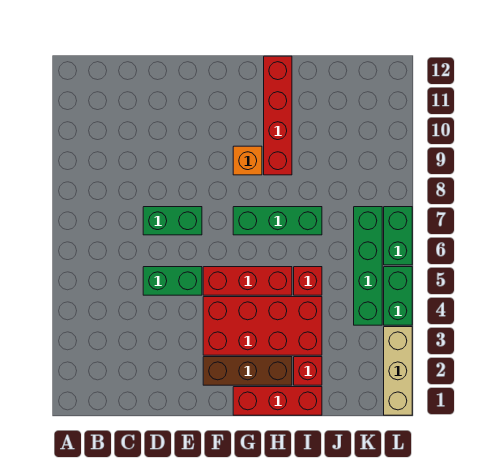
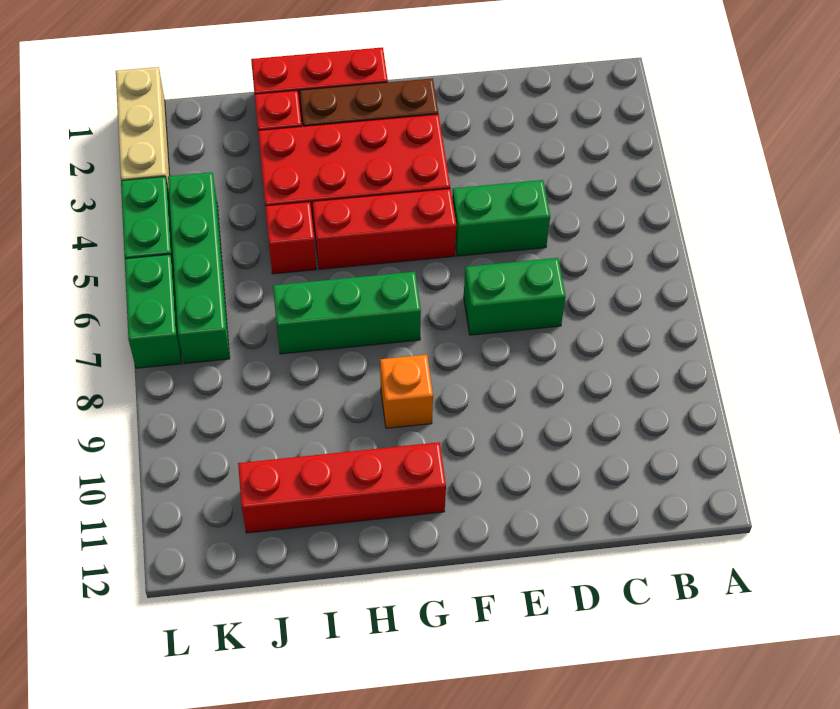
red 1x4 brick [264,56,292,175] -> red 1x4 brick turned to [238,442,446,533]

